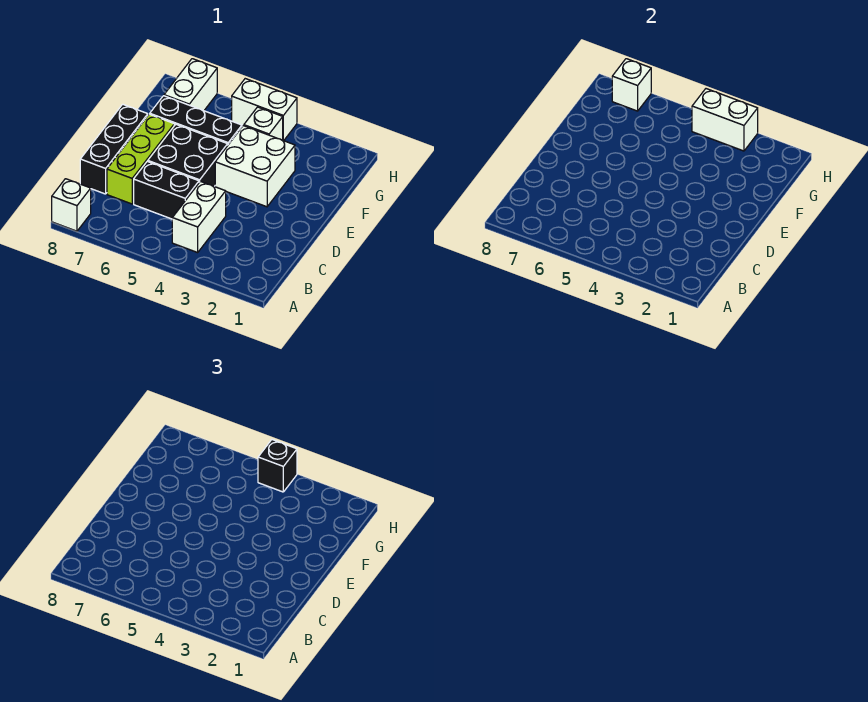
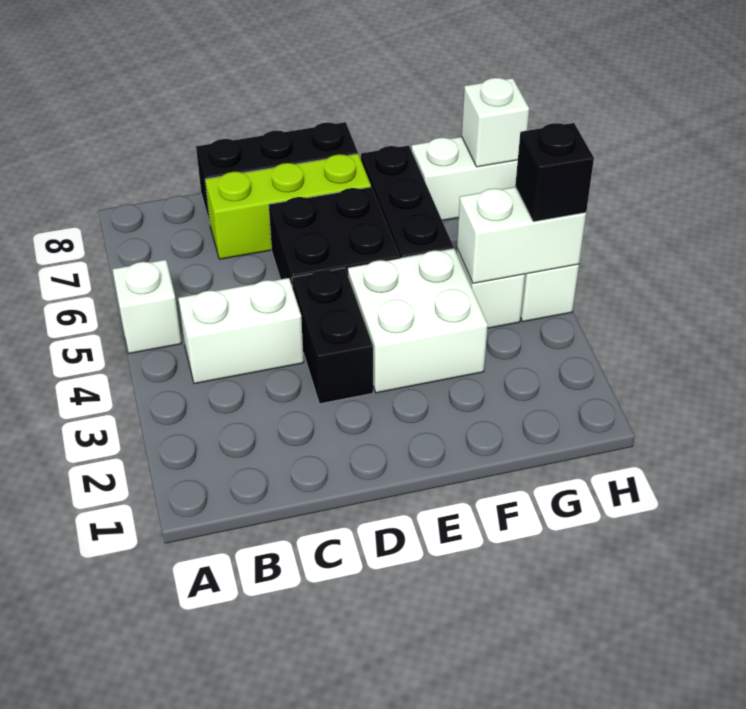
white 1x1 brick [52,179,91,231] -> white 1x1 brick moved to [113,260,182,353]
black 1x2 brick [134,161,199,219] -> black 1x2 brick moved to [292,268,373,404]
white 1x2 brick [692,89,758,151] -> white 1x2 brick turned to [457,187,586,283]

